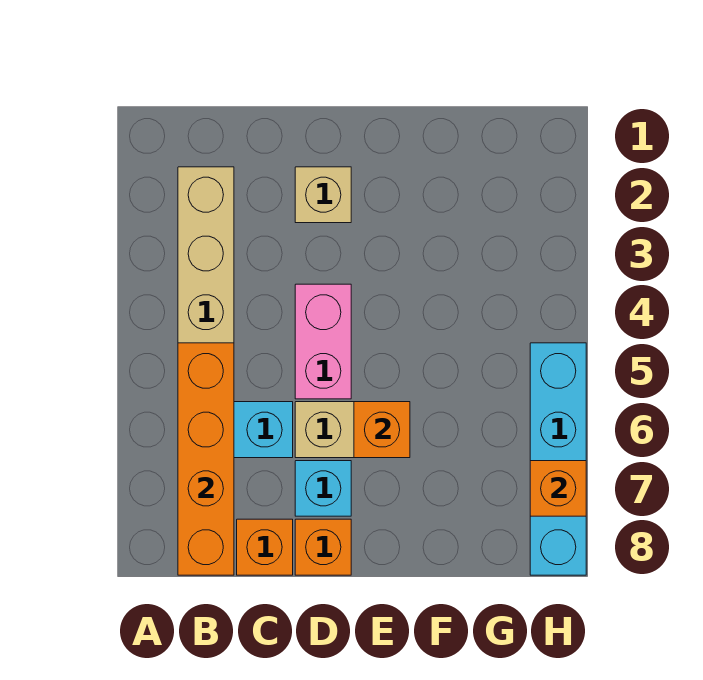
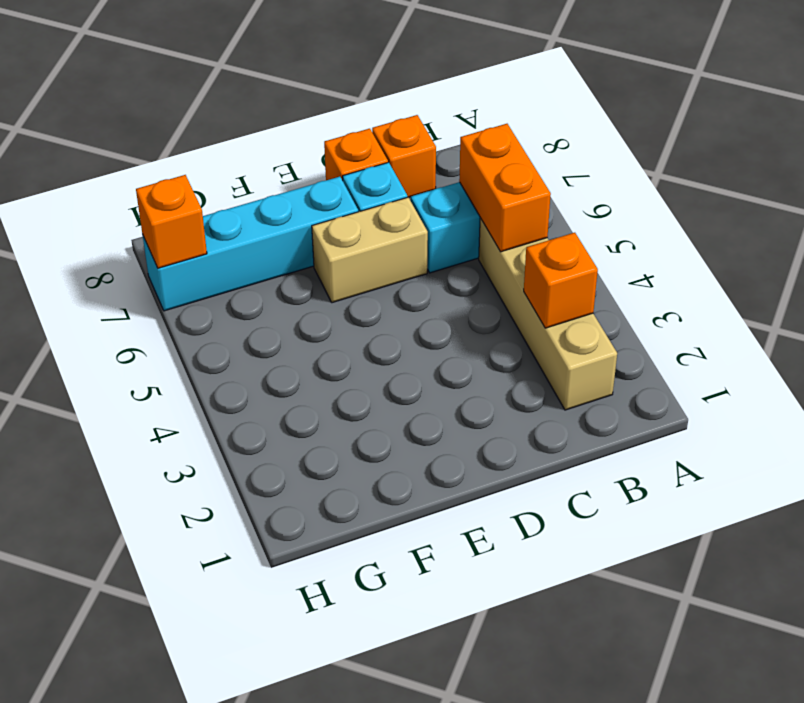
orange 1x4 brick [178,343,234,575] -> orange 1x2 brick [459,124,551,252]
tan 1x1 brick [295,167,351,223] -> none
pink 1x2 brick [295,284,351,399] -> none
orange 1x1 brick [354,402,410,458] -> orange 1x1 brick moved to [524,233,598,328]
cyan 1x4 brick [530,343,586,575] -> cyan 1x4 brick turned to [142,177,358,311]

